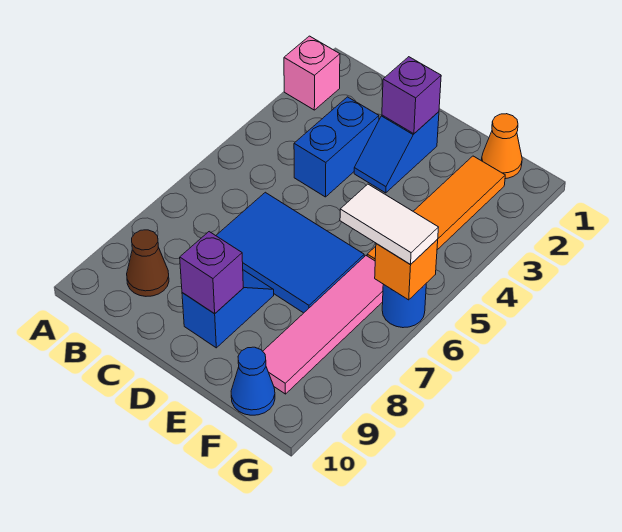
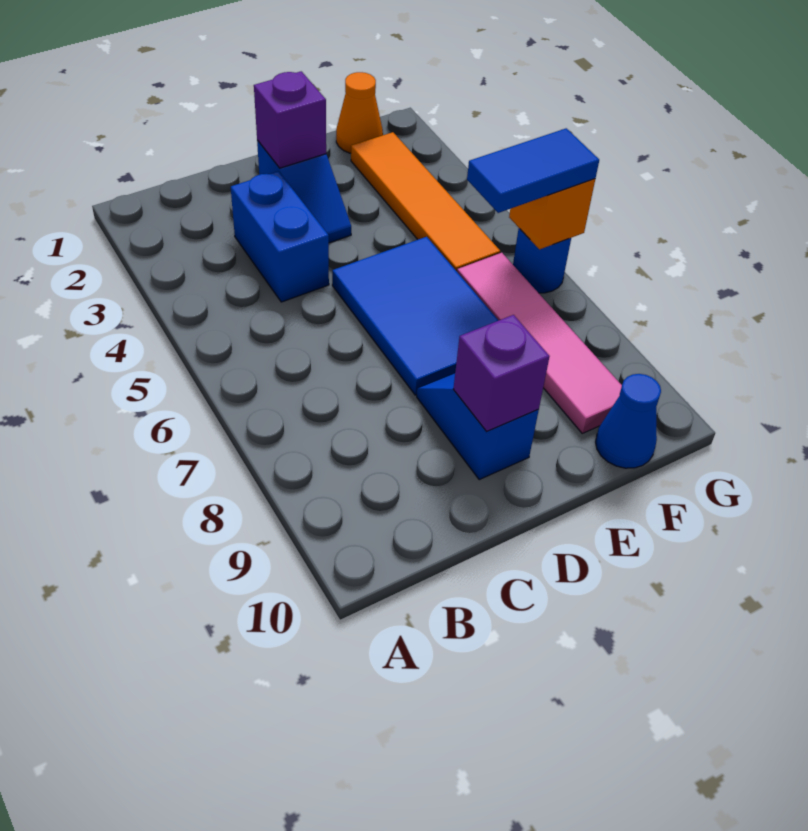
pink 1x1 brick [284,36,340,110] -> none
brown 1x1 cone [127,230,169,296] -> none
blue 2x3 tile [216,192,364,313] -> blue 2x3 tile turned to [332,237,498,395]
white 1x2 tile [340,184,439,265] -> blue 1x2 tile [467,128,599,213]

